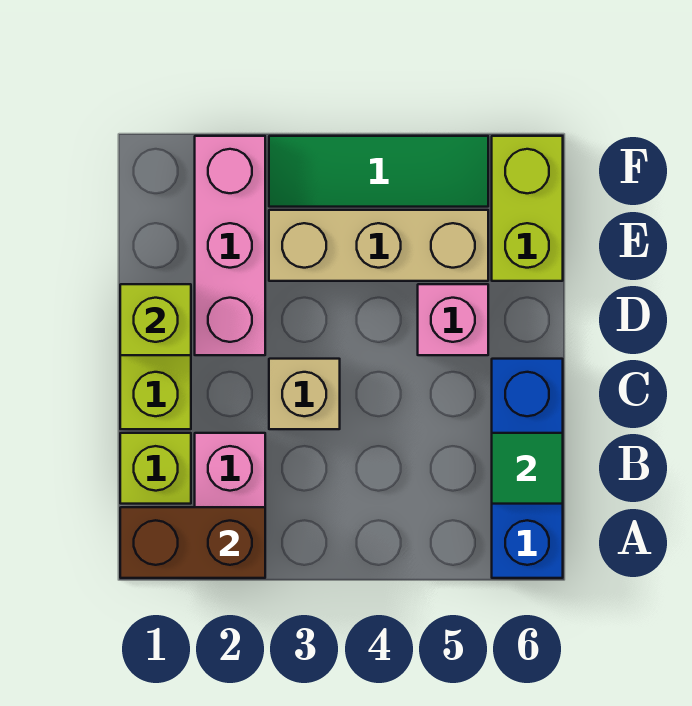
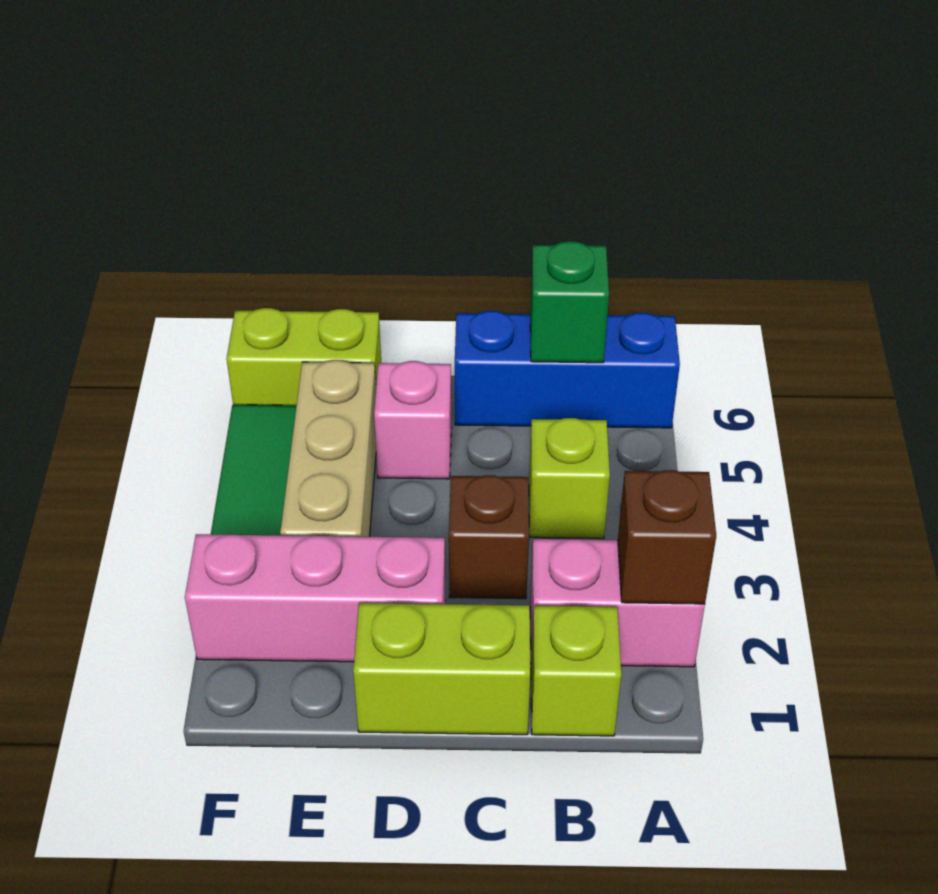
brown 1x2 brick [120,507,265,578] -> brown 1x1 brick [618,470,716,604]
green 1x1 tile [492,433,563,504] -> green 1x1 brick [530,241,609,363]
tan 1x1 brick [269,359,340,429] -> brown 1x1 brick [449,475,529,599]
lime 1x1 brick [120,284,191,355] -> lime 1x1 brick moved to [529,418,610,538]

